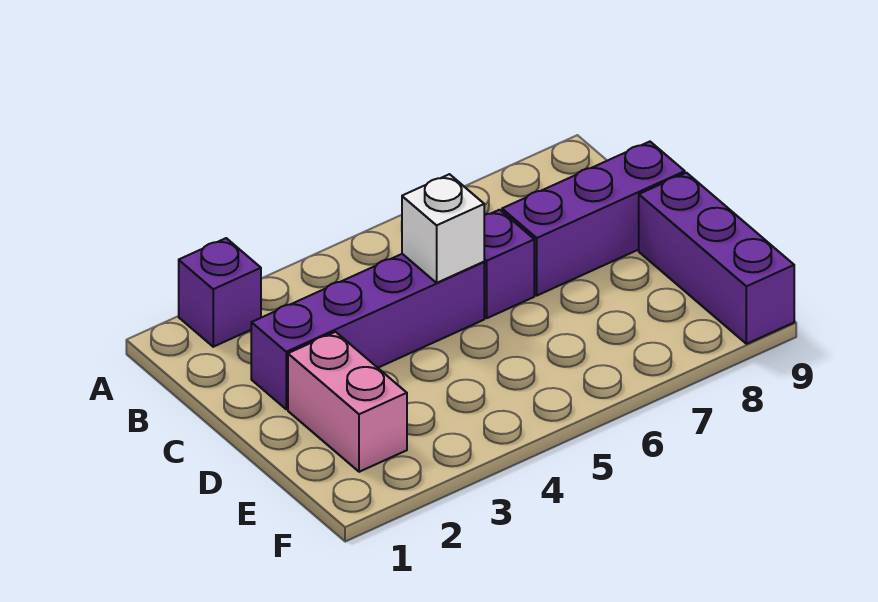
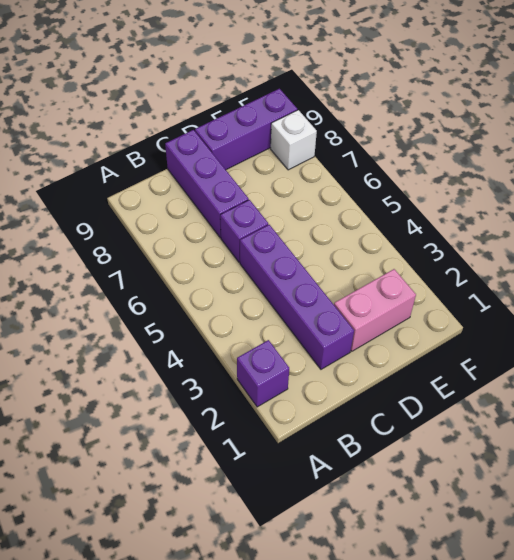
white 1x1 brick [402,174,484,283] -> white 1x1 brick moved to [271,110,317,170]

